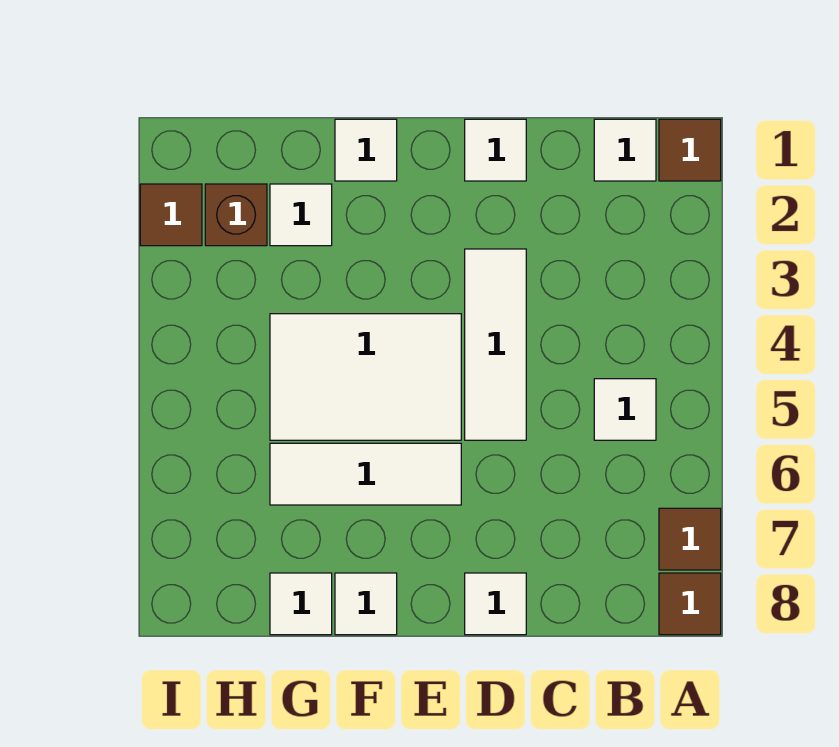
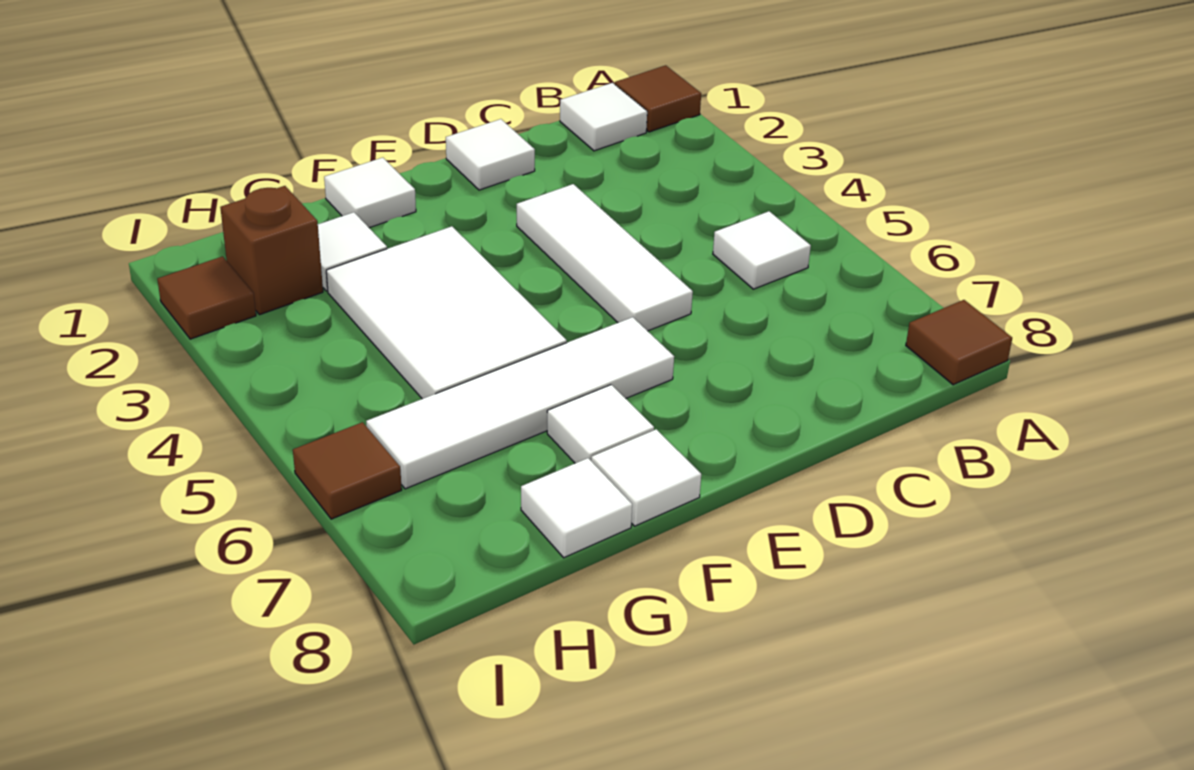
brown 1x1 tile [659,508,721,570] -> brown 1x1 tile moved to [293,422,402,519]
white 1x1 tile [465,573,526,635] -> white 1x1 tile moved to [547,385,654,463]
white 2x3 tile [270,314,461,440] -> white 2x3 tile turned to [326,226,567,399]
white 1x3 tile [270,443,461,505] -> white 1x4 tile [366,317,674,489]

